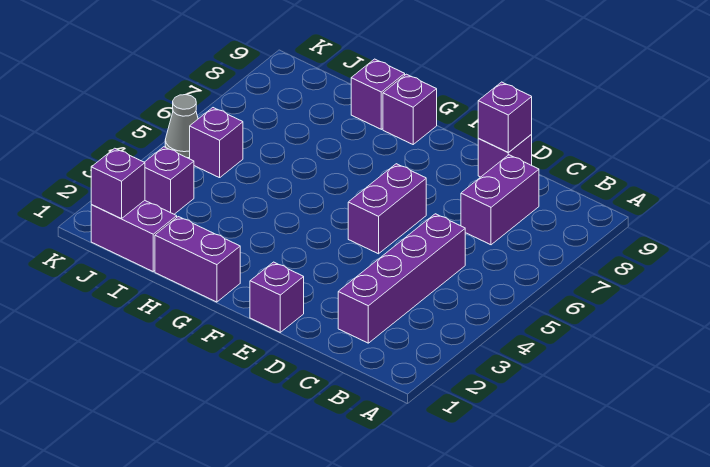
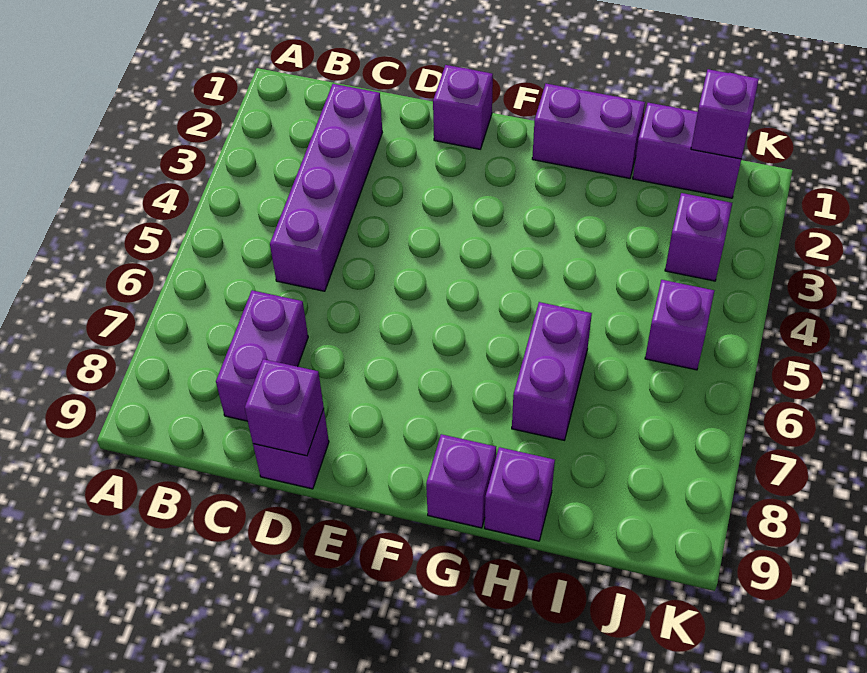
purple 1x2 brick [348,164,426,254] -> purple 1x2 brick moved to [512,302,592,440]
grey 1x1 cone [165,95,198,158] -> none

